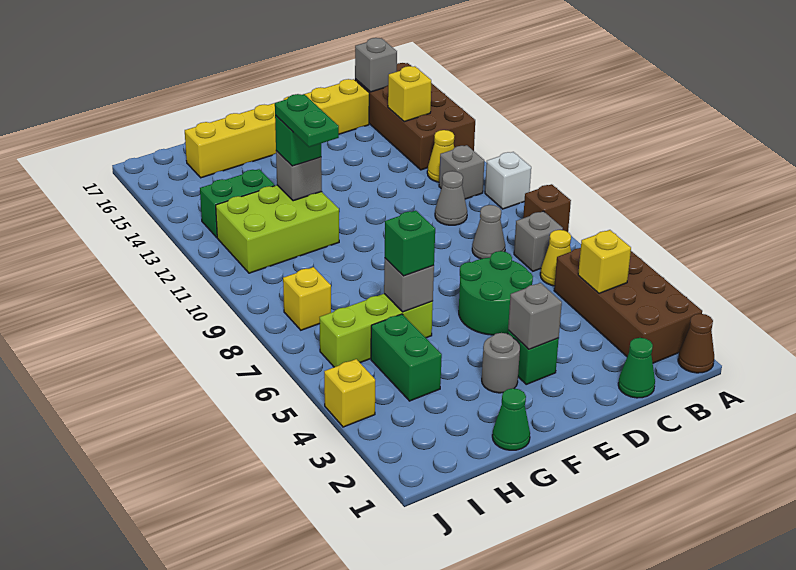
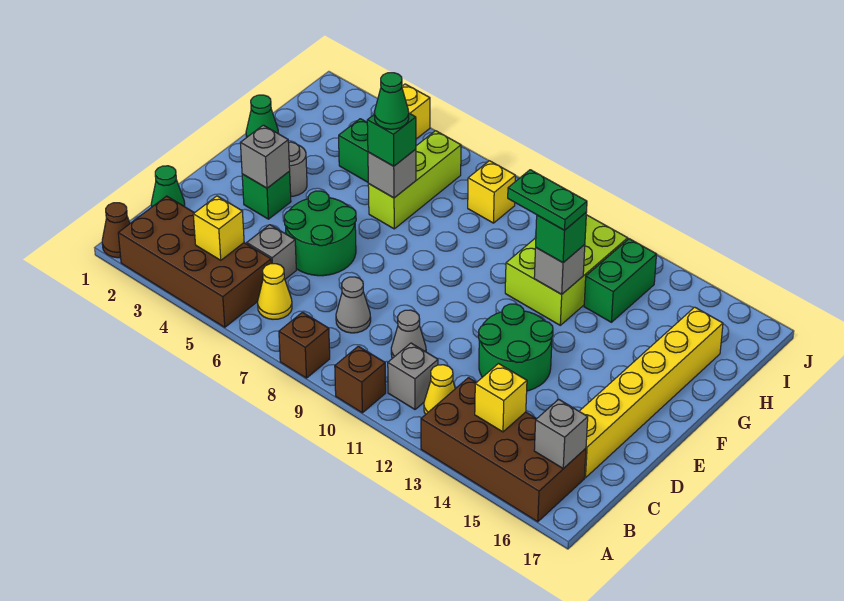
white 1x1 brick [485,152,531,209] -> brown 1x1 brick [335,346,386,413]
grey 1x1 brick [514,211,563,271] -> grey 1x1 brick moved to [247,225,296,279]
none -> green 2x2 round brick [478,304,553,391]
none -> green 1x1 cone [374,73,409,129]

